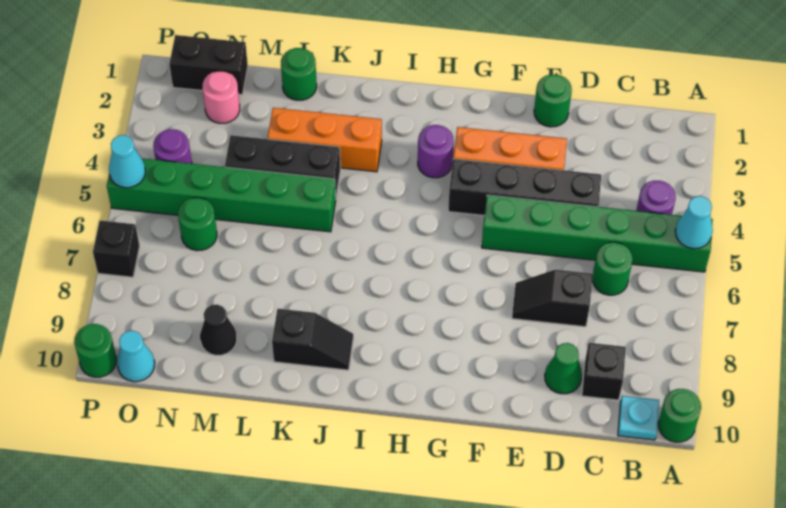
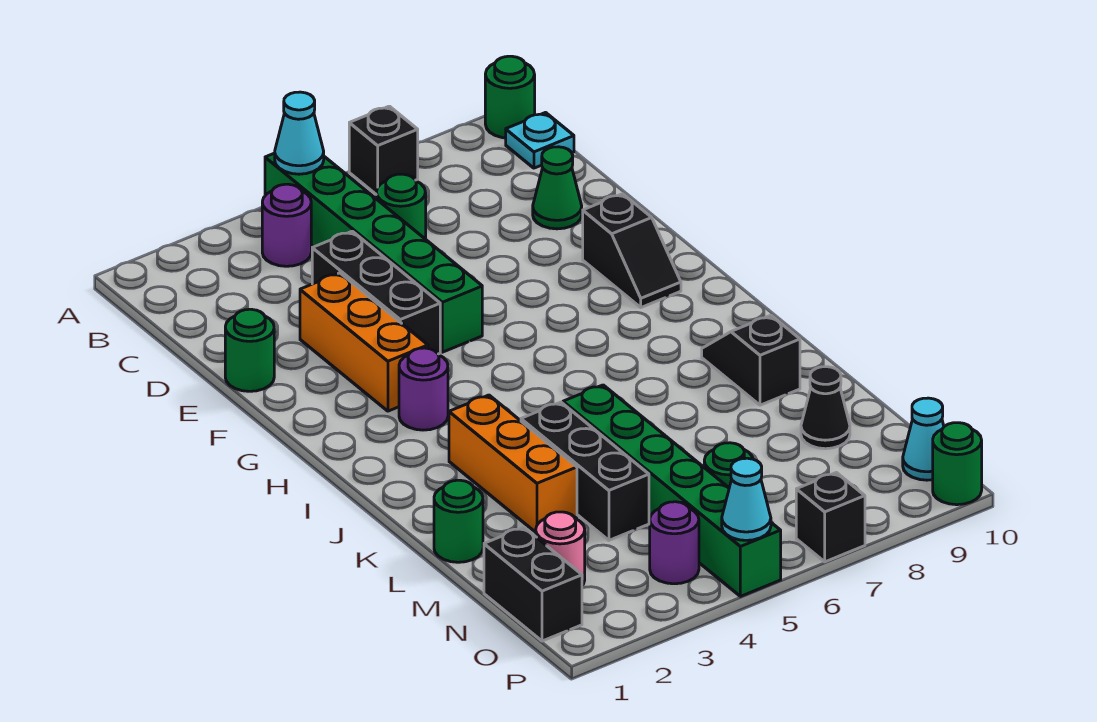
black 1x1 brick [582,343,626,400] -> black 1x1 brick moved to [349,106,418,194]
black 1x4 brick [448,159,601,216] -> black 1x3 brick [312,231,440,354]
black 1x2 slope [512,270,593,327] -> black 1x2 slope moved to [583,194,681,307]

